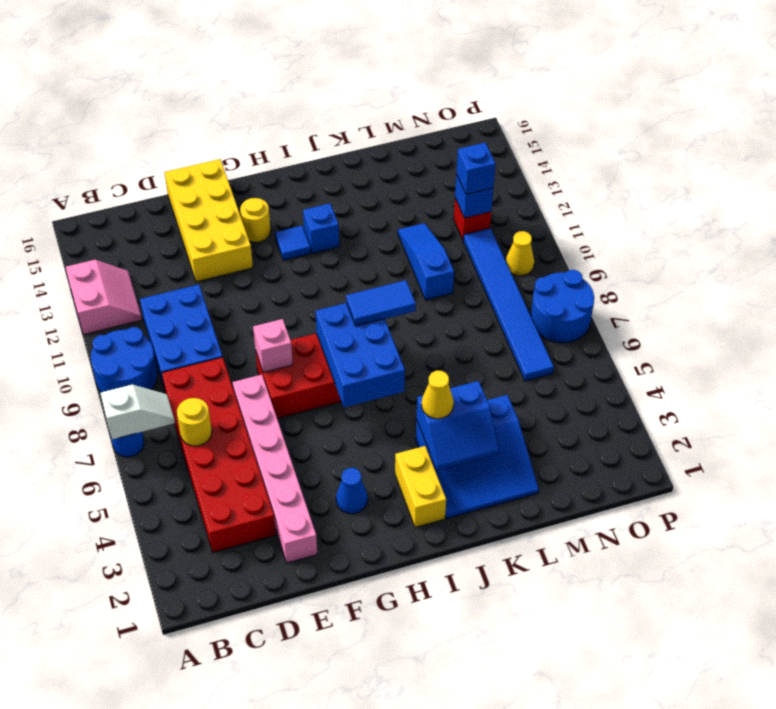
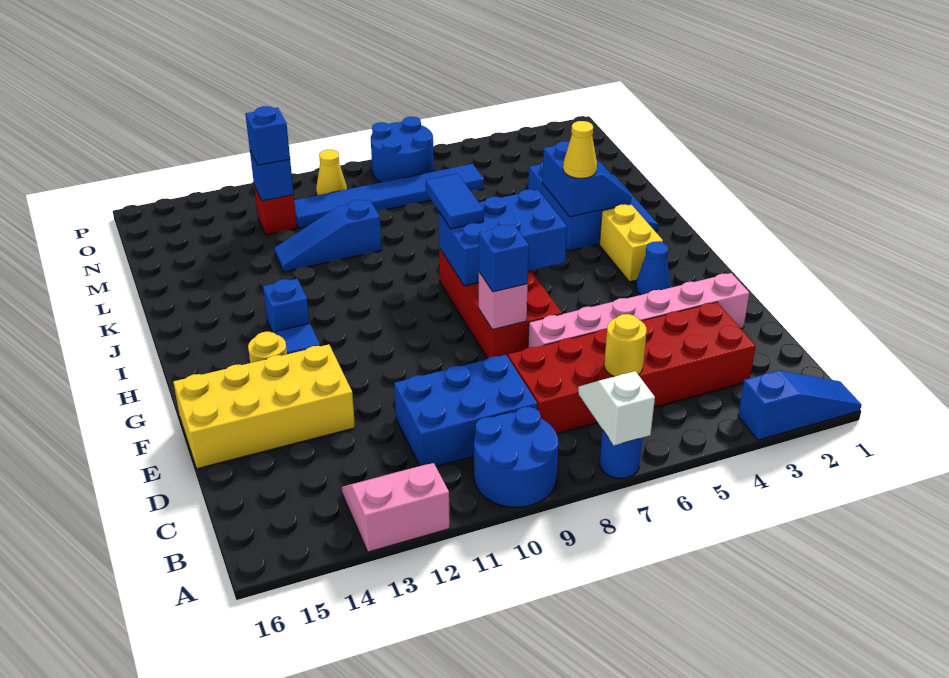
none -> blue 1x3 slope [738,371,862,440]
none -> blue 1x1 brick [479,225,529,292]
yellow 1x2 brick [395,446,446,527] -> yellow 1x2 brick turned to [599,205,663,282]

